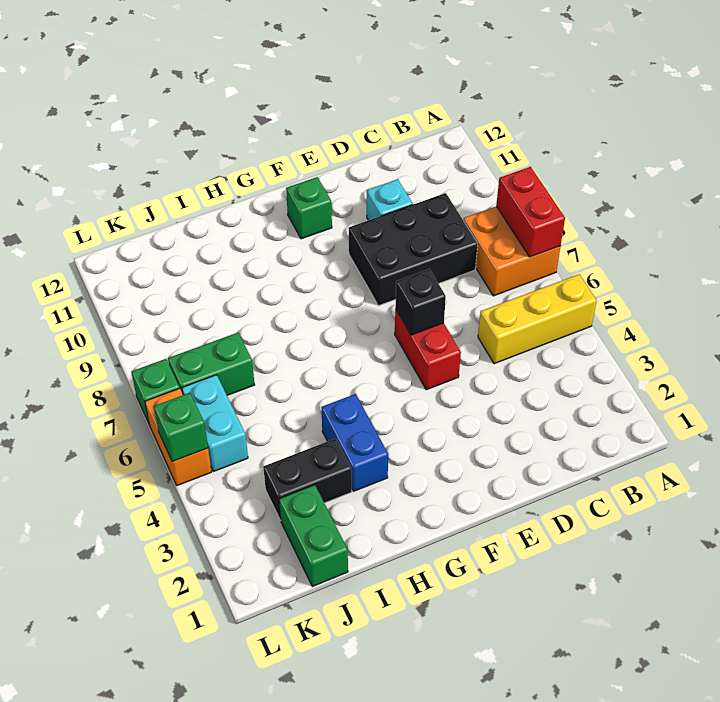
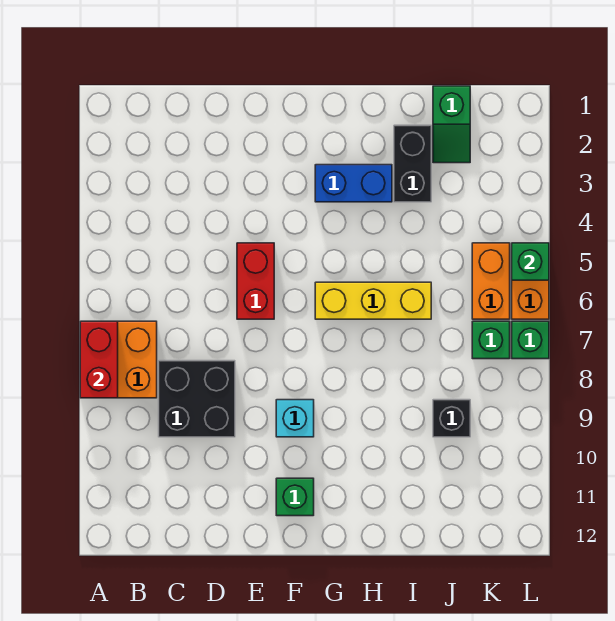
yellow 1x3 brick [478,274,597,364] -> yellow 1x3 brick moved to [315,282,431,319]
black 2x3 brick [349,193,478,306] -> black 2x2 brick [159,361,235,437]
cyan 1x1 brick [367,179,413,220] -> cyan 1x1 brick moved to [276,400,314,437]
black 1x1 brick [395,269,446,335] -> black 1x1 brick moved to [433,400,470,437]
blue 1x2 brick [321,394,388,491] -> blue 1x2 brick turned to [315,165,392,202]
black 1x2 brick [263,438,352,520] -> black 1x2 brick turned to [394,125,431,202]
green 1x2 brick [279,485,348,587] -> green 1x2 slope [433,86,470,163]
green 1x2 brick [168,333,255,395] -> green 1x1 brick [472,321,510,359]
cyan 1x2 brick [182,375,248,471] -> orange 1x2 brick [472,243,510,319]

